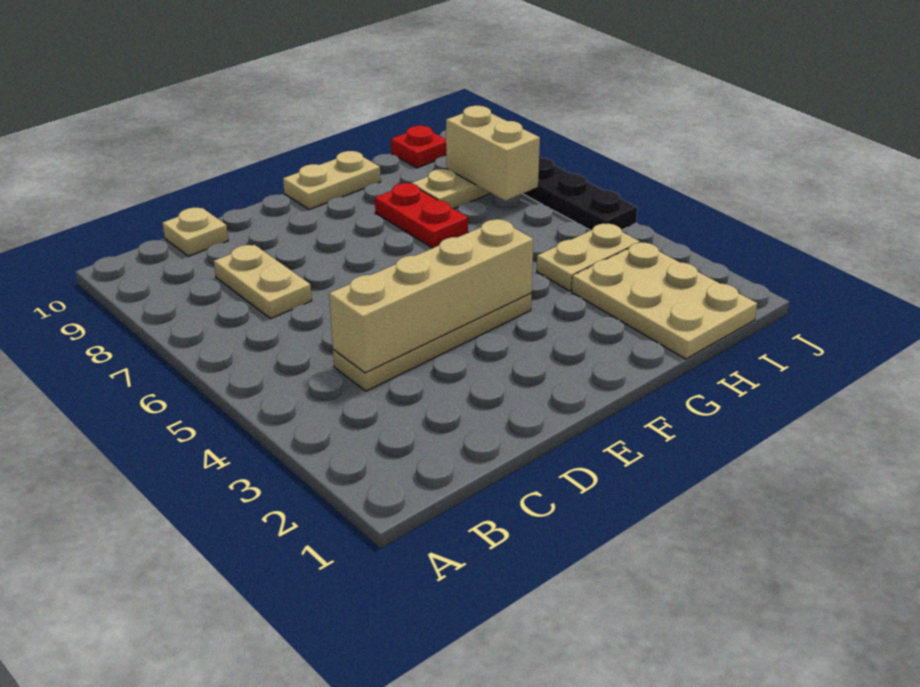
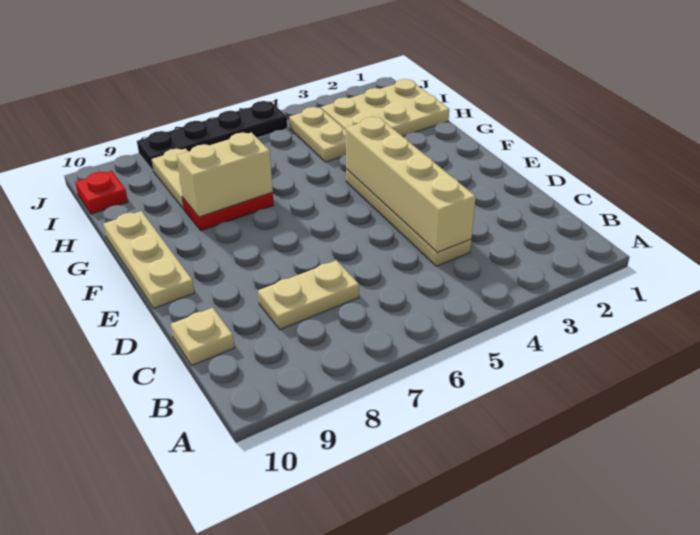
tan 1x2 plate [283,151,381,210] -> tan 1x3 plate [103,211,194,308]
tan 1x2 brick [446,106,540,201] -> tan 1x2 brick moved to [177,132,273,217]

